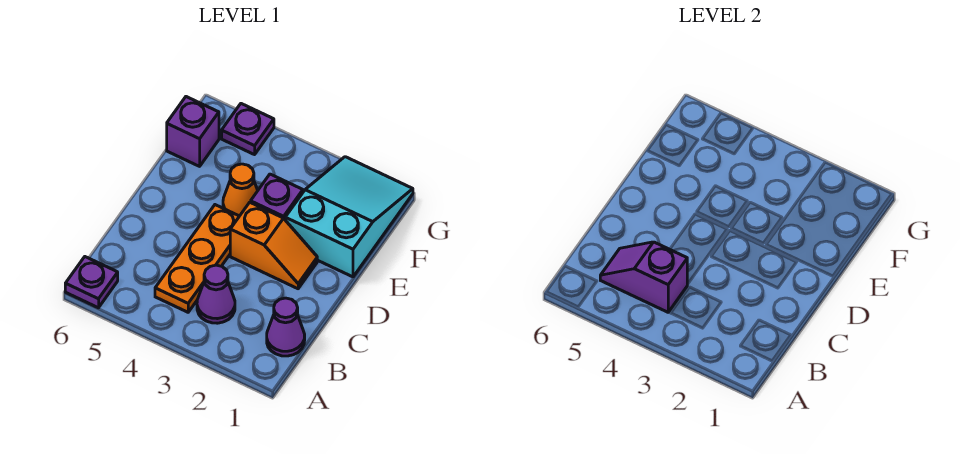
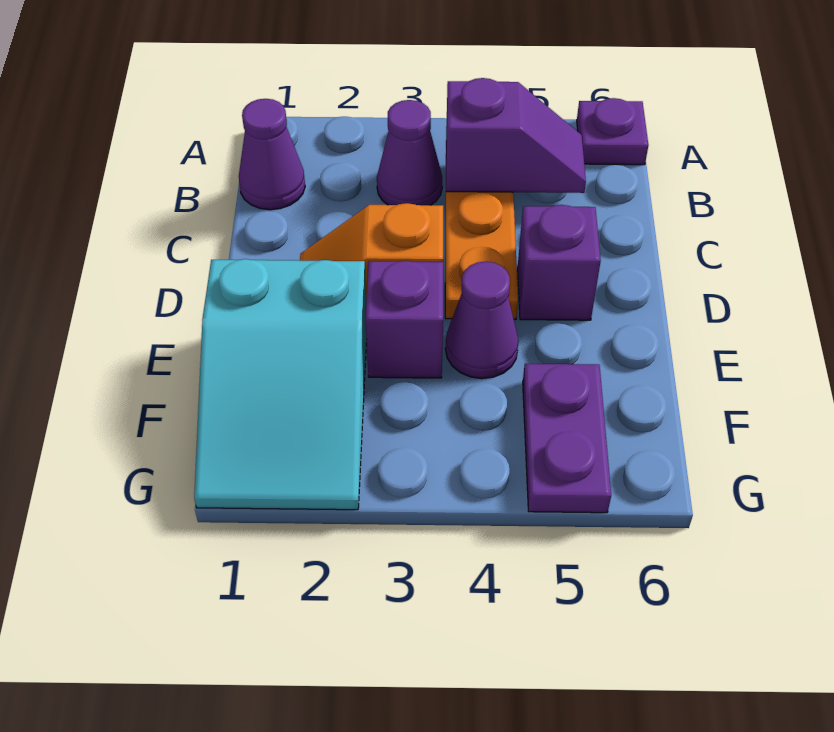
orange 1x1 cone [223,164,258,216] -> purple 1x1 cone [445,262,519,379]
purple 1x1 brick [167,97,219,166] -> purple 1x1 brick moved to [518,205,601,320]
purple 1x1 plate [222,104,274,155] -> purple 1x2 plate [523,364,611,513]

